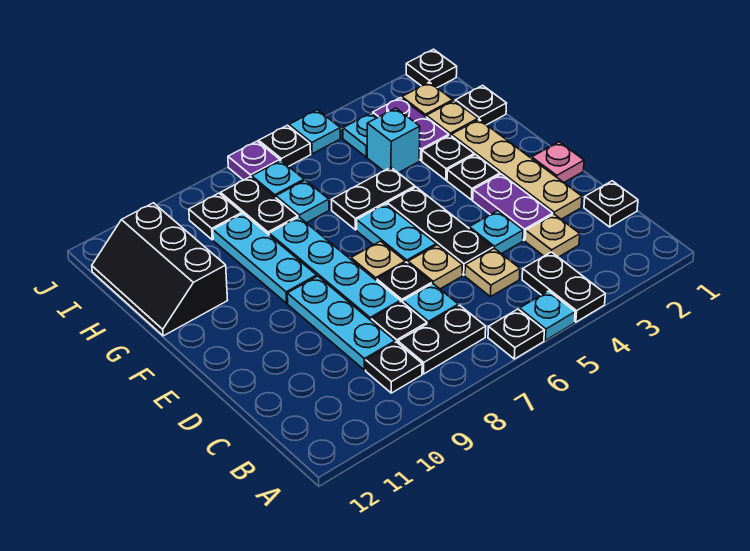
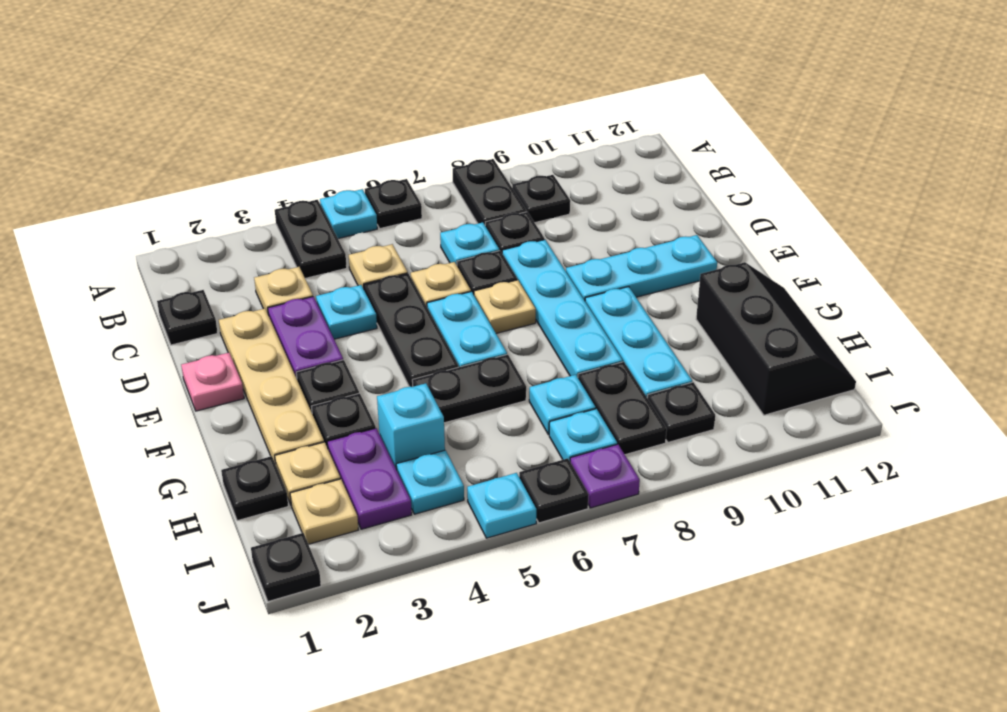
black 1x2 plate [398,305,486,374] -> black 1x2 plate turned to [453,159,527,225]
cyan 1x3 plate [287,276,395,370] -> cyan 1x3 plate turned to [566,235,717,301]

